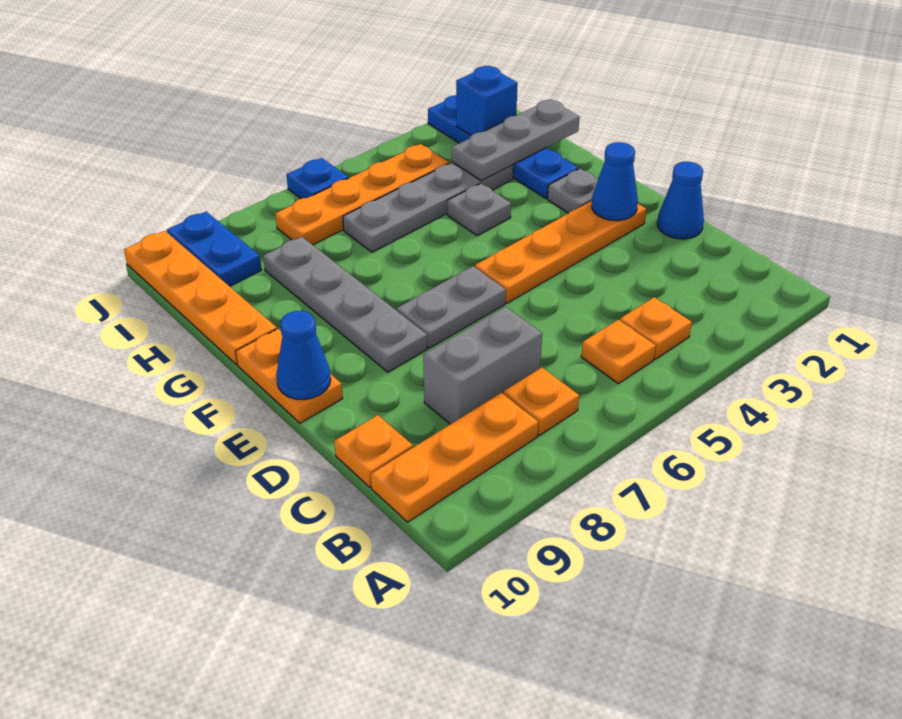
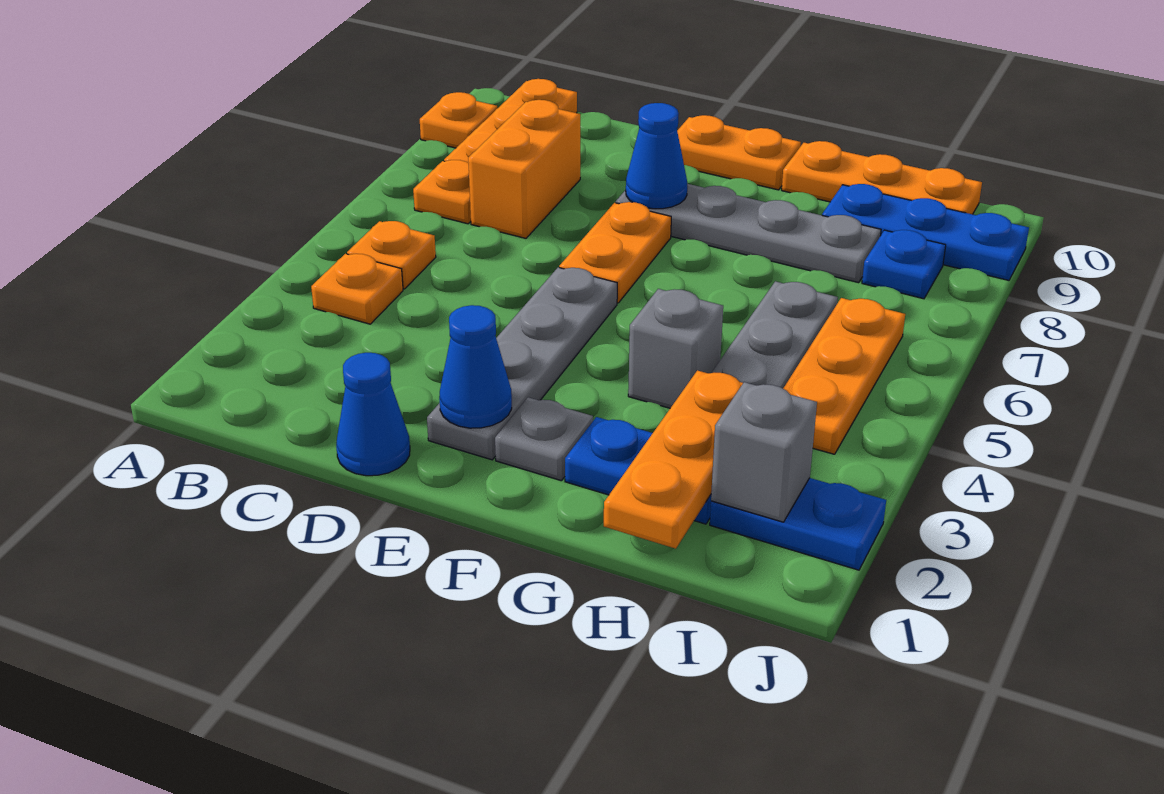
grey 1x2 brick [423,307,542,424] -> orange 1x2 brick [468,100,580,238]
orange 1x1 plate [334,415,413,487] -> orange 1x1 plate moved to [420,92,497,148]
orange 1x4 plate [475,201,646,303] -> grey 1x4 plate [427,267,617,460]
grey 1x2 plate [397,266,506,348] -> orange 1x2 plate [559,202,671,303]
blue 1x1 cone [276,311,331,400] -> blue 1x1 cone moved to [626,103,688,209]
grey 1x1 plate [447,183,511,236] -> grey 1x1 brick [628,289,723,408]
orange 1x4 plate [124,231,277,365] -> orange 1x3 plate [782,141,982,214]
grey 1x3 plate [452,99,580,181] -> orange 1x3 plate [604,370,743,549]
blue 1x1 brick [456,66,518,136] -> grey 1x1 brick [711,382,817,522]
orange 1x4 plate [275,144,449,245] -> orange 1x3 plate [783,298,905,454]
blue 1x2 plate [167,212,262,286] -> blue 1x3 plate [822,184,1029,280]
blue 1x1 plate [287,158,348,199] -> blue 1x1 plate moved to [862,230,946,299]

